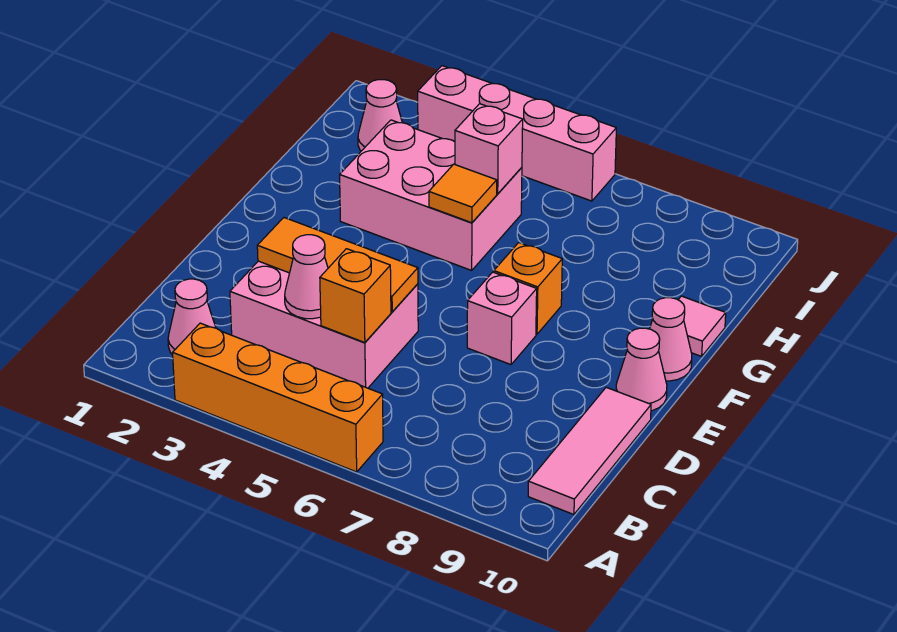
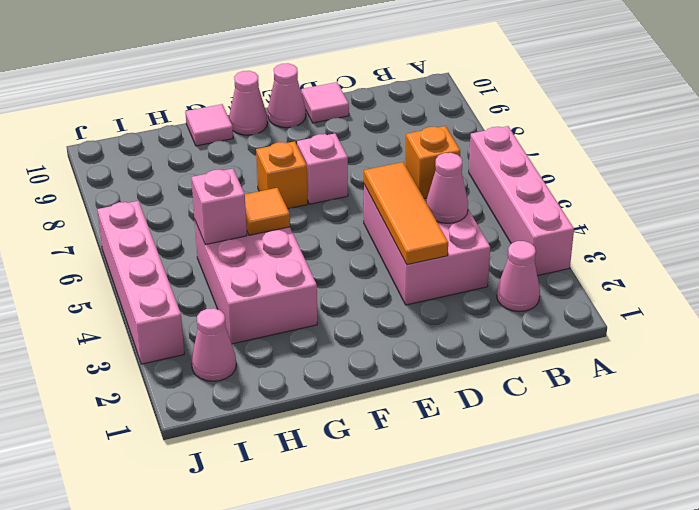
orange 1x4 brick [173,323,383,472] -> pink 1x4 brick [469,126,574,276]
pink 1x3 tile [528,387,651,515] -> pink 1x1 tile [301,82,349,123]

